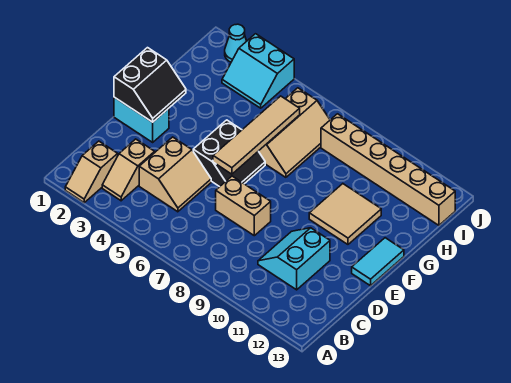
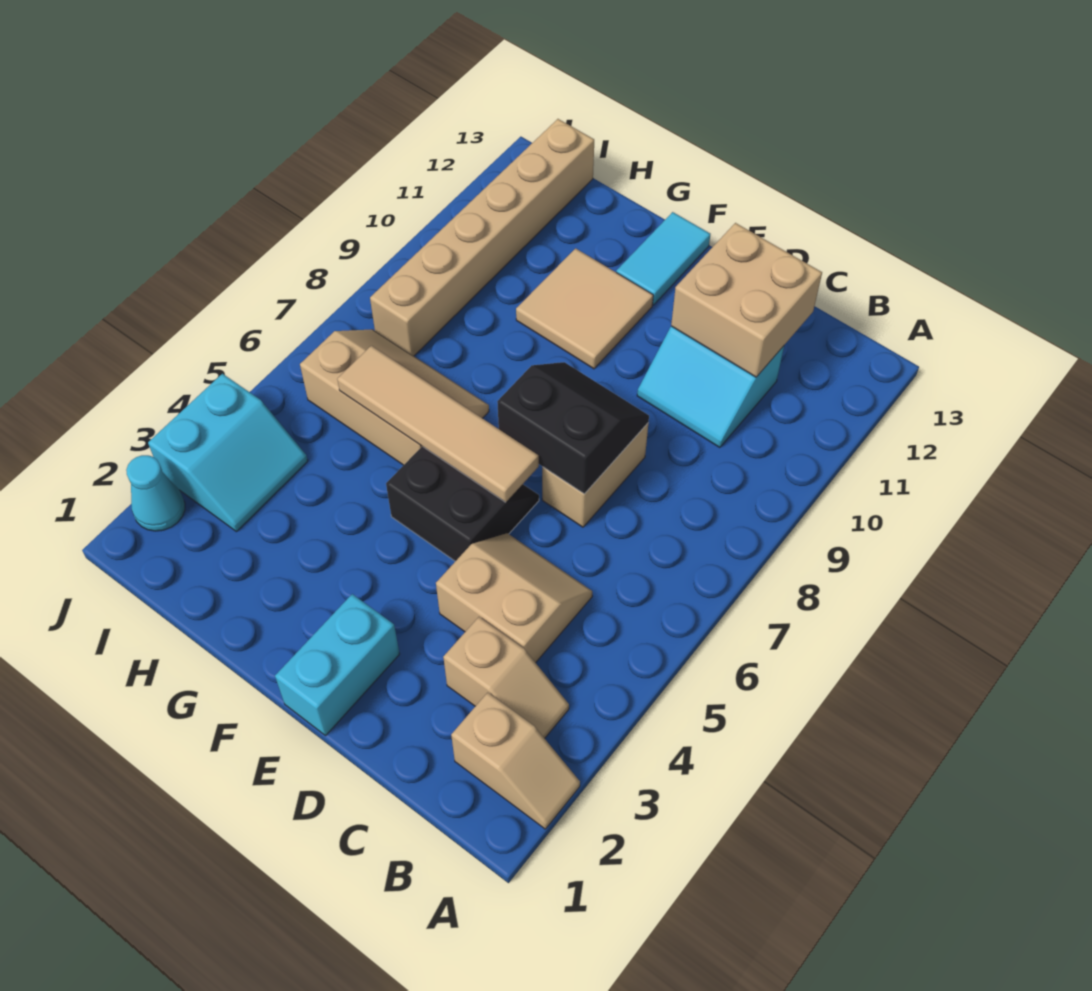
none -> tan 2x2 brick [671,223,822,377]
black 2x2 slope [114,48,186,122] -> black 2x2 slope moved to [497,362,649,494]
cyan 1x2 tile [352,238,404,286] -> cyan 1x2 tile turned to [616,212,710,305]

